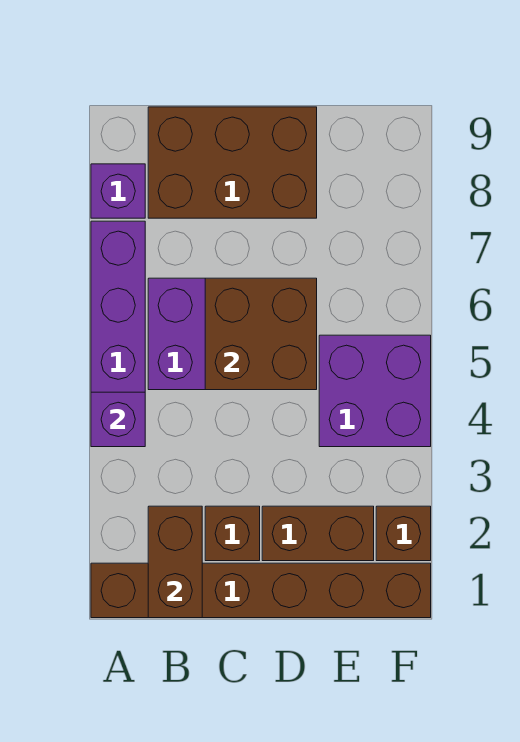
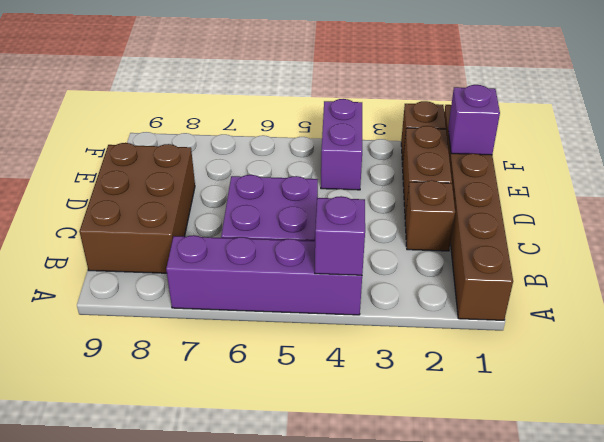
purple 1x1 brick [91,164,145,218] -> purple 1x1 brick moved to [448,85,500,155]
brown 1x2 brick [148,506,202,618] -> none
brown 2x2 brick [205,278,317,390] -> none
purple 2x2 brick [319,335,431,447] -> purple 1x2 brick [321,99,362,190]

